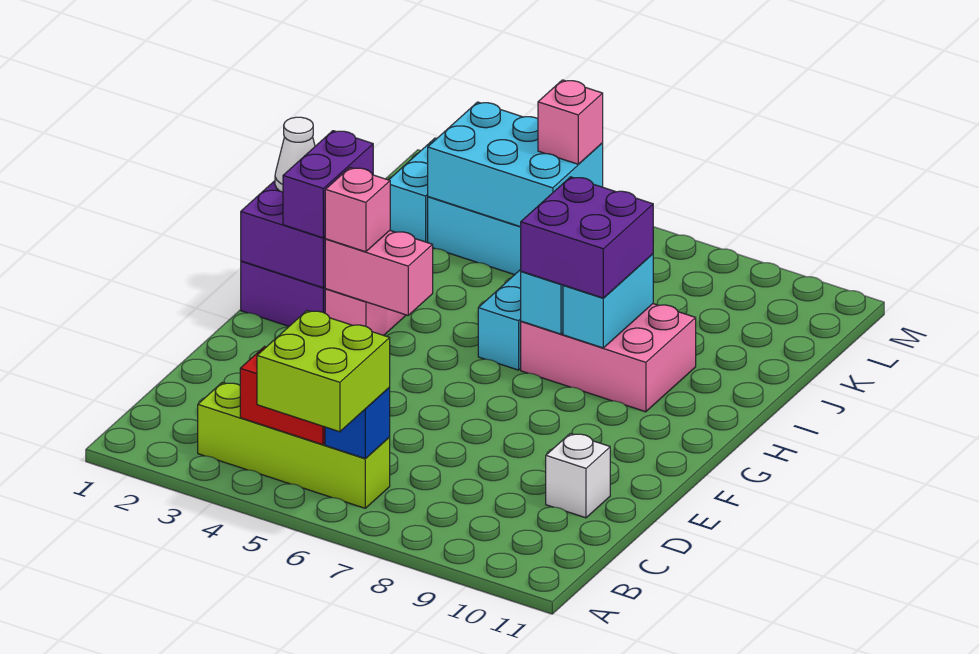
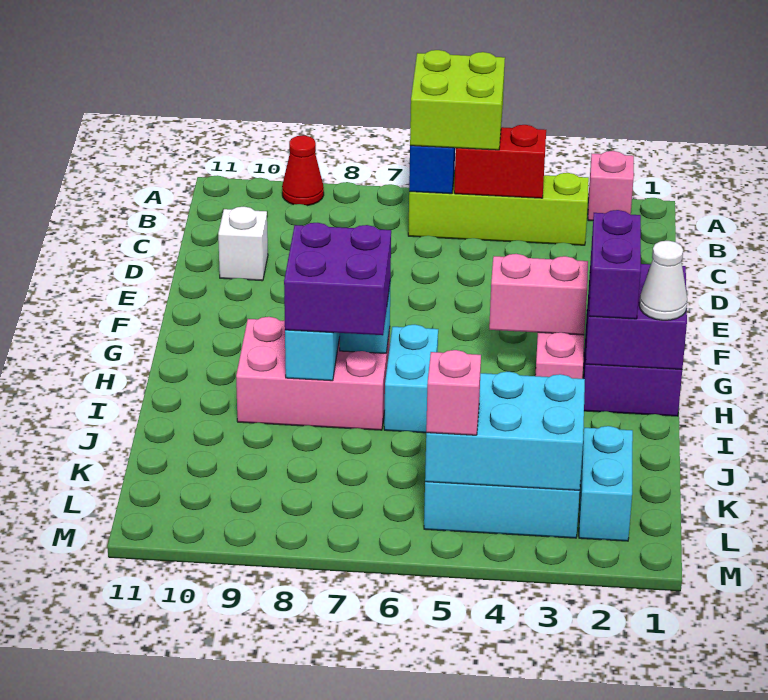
none -> red 1x1 cone [282,135,324,206]
pink 1x1 brick [325,168,390,252] -> pink 1x1 brick moved to [588,151,634,221]

